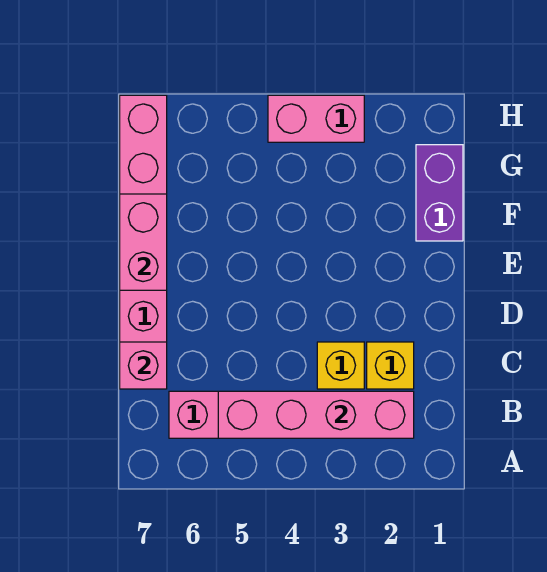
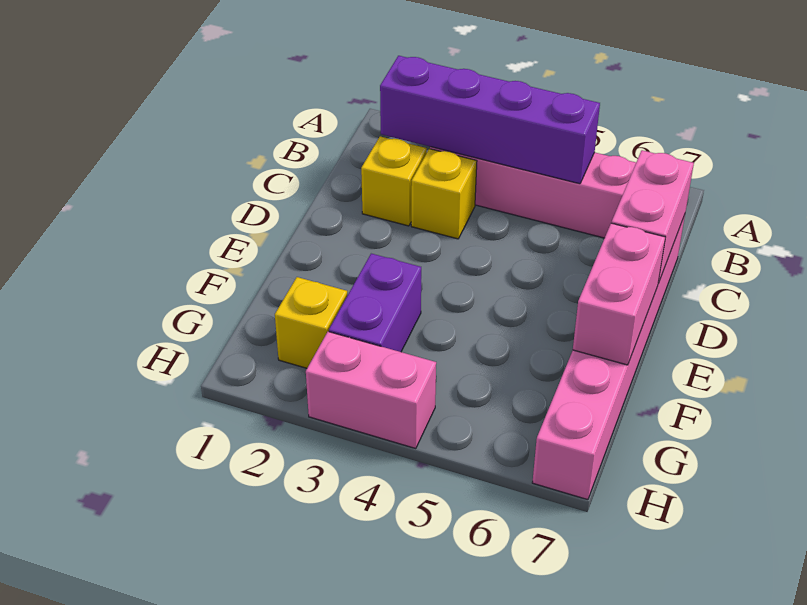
pink 1x4 brick [218,391,414,438] -> purple 1x4 brick [380,56,600,184]
pink 1x1 brick [120,342,167,389] -> pink 1x2 brick [612,150,694,283]
purple 1x2 brick [416,145,463,241] -> purple 1x2 brick moved to [329,254,421,352]
none -> yellow 1x1 brick [275,277,347,368]

